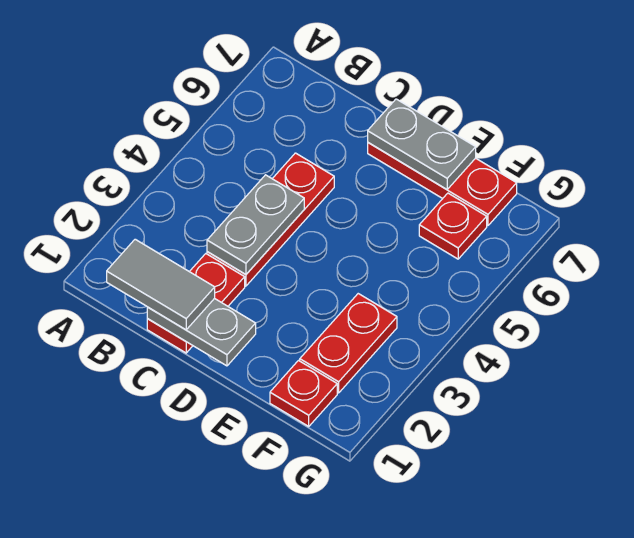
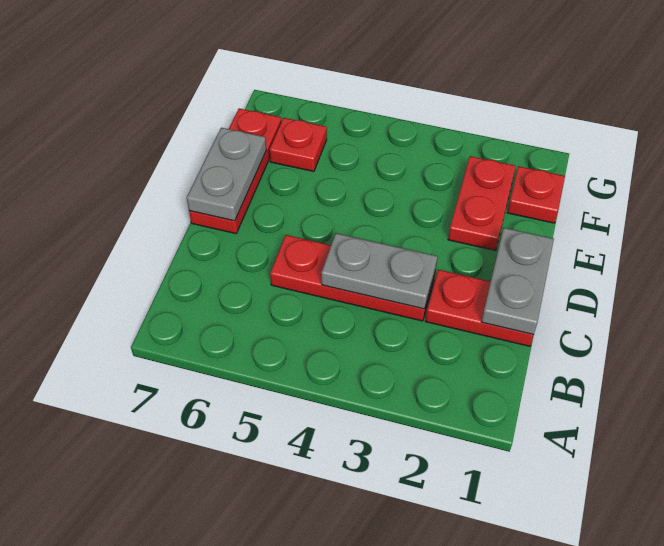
grey 1x2 tile [107,239,215,330] -> none
red 1x2 plate [300,294,397,393] -> red 1x2 plate turned to [448,156,516,251]

